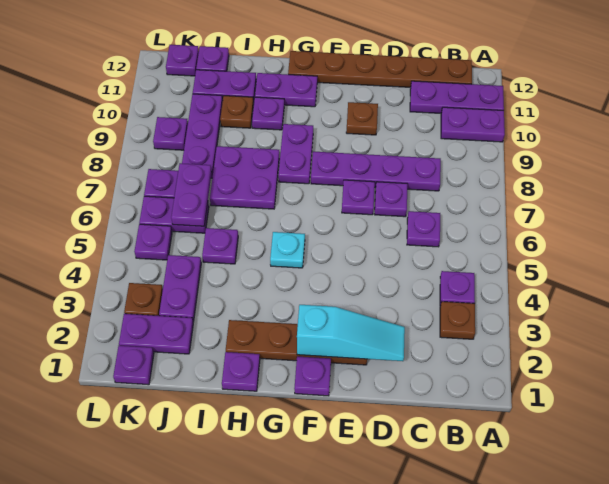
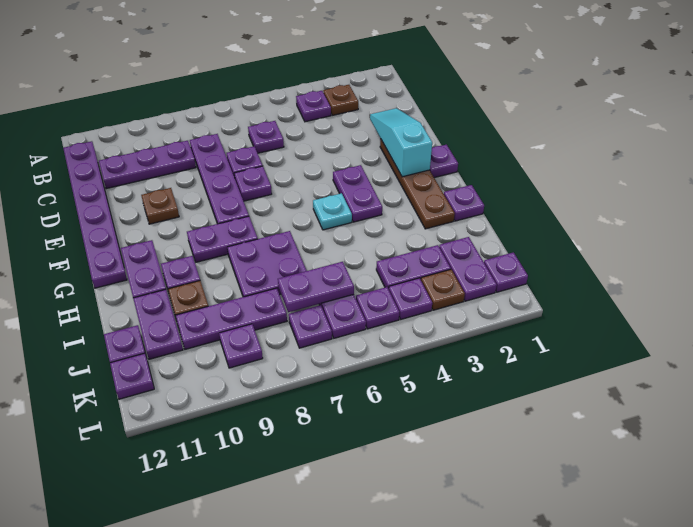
purple 1x2 plate [441,107,505,142] -> purple 1x2 plate moved to [333,165,382,222]
purple 1x3 plate [410,81,504,113] -> purple 1x3 plate turned to [99,141,196,189]
brown 1x6 plate [288,51,472,87] -> purple 1x6 plate [63,141,127,288]
purple 1x1 plate [202,228,238,264] -> purple 1x1 plate moved to [389,278,432,320]

